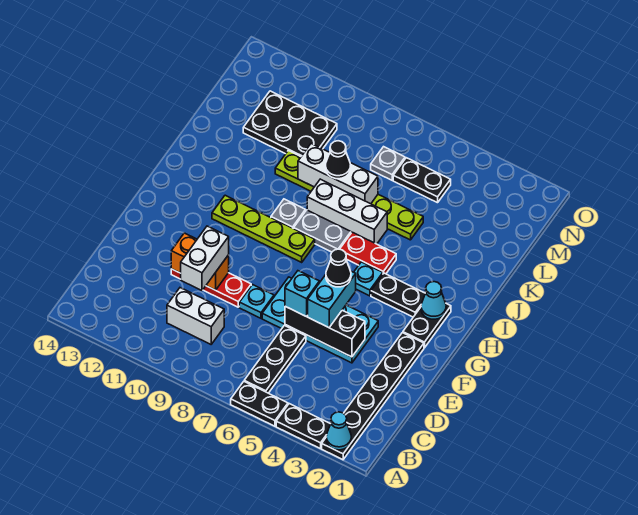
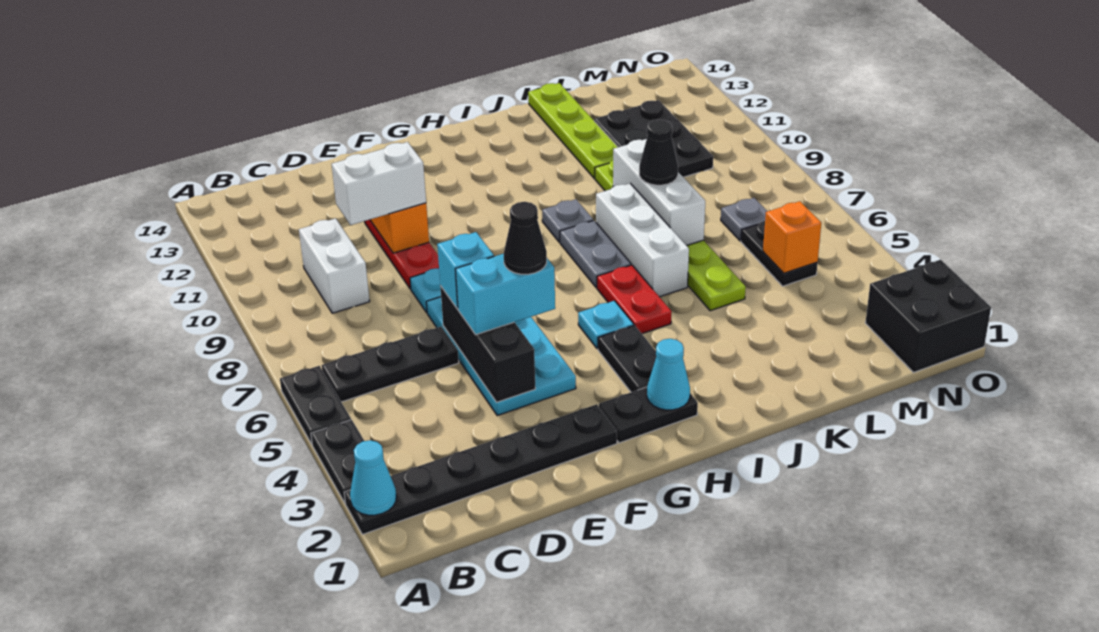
lime 1x4 plate [212,195,315,262] -> lime 1x4 plate moved to [528,83,618,179]
none -> orange 1x1 brick [763,201,821,273]
none -> black 2x2 brick [865,260,991,372]

